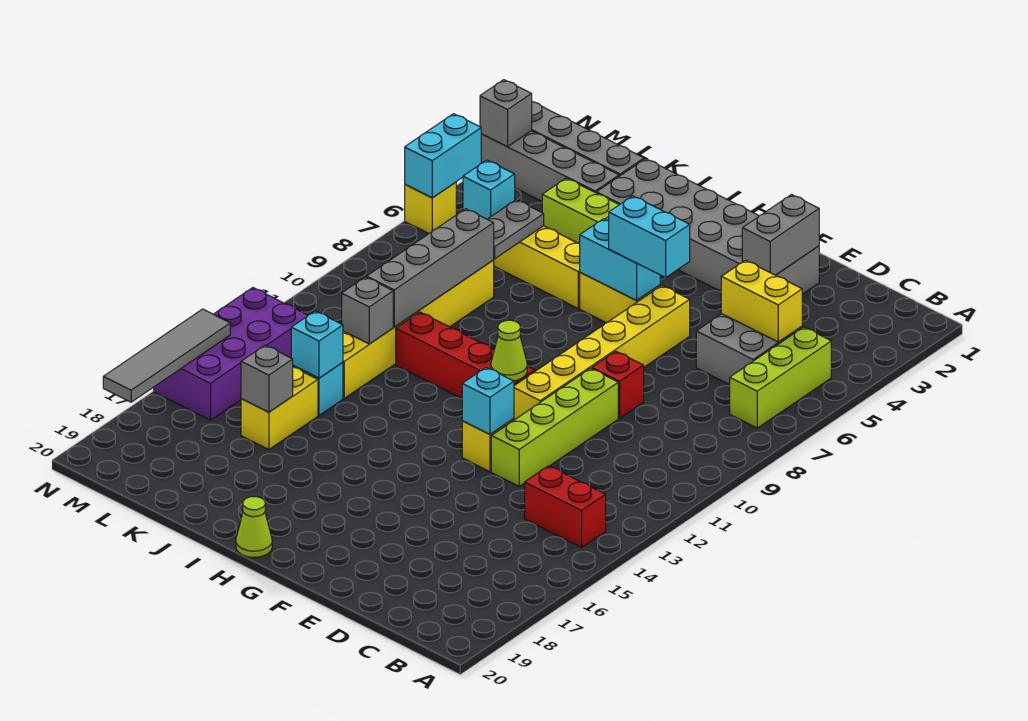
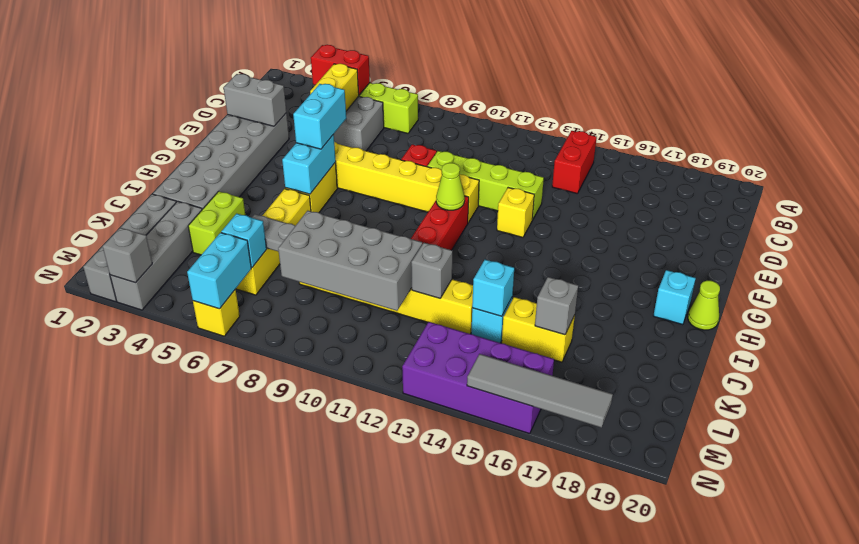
none -> red 1x2 brick [311,45,370,95]
cyan 1x1 brick [462,367,514,434] -> cyan 1x1 brick moved to [653,270,696,325]
grey 1x4 brick [367,209,494,327] -> grey 2x4 brick [278,211,422,311]
cyan 1x2 brick [405,114,481,198] -> cyan 1x2 brick turned to [187,233,251,309]

